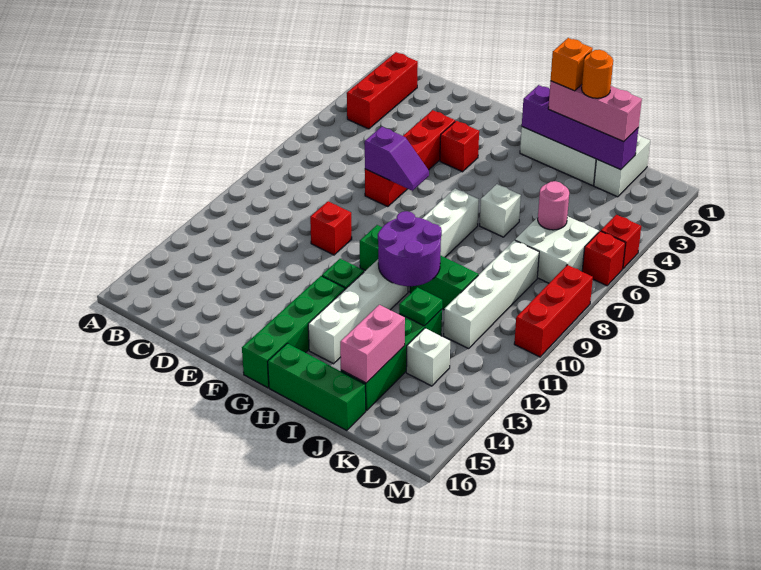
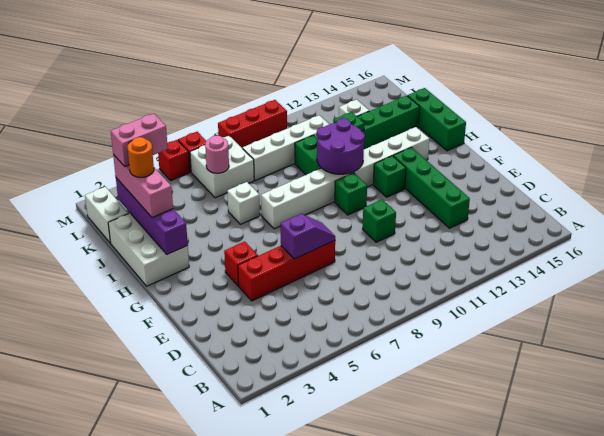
red 1x3 brick [347,52,418,129] -> none
purple 1x2 slope [365,127,429,191] -> purple 1x2 slope turned to [281,214,335,259]
red 1x1 brick [310,201,352,255] -> green 1x1 brick [363,199,396,242]
green 1x4 brick [242,276,345,388] -> green 1x4 brick turned to [393,147,470,228]
orange 1x1 brick [551,38,593,91] -> none
pink 1x2 brick [340,305,405,383] -> pink 1x2 brick moved to [111,114,168,166]
white 1x2 brick [594,134,650,197] -> white 1x2 brick turned to [85,187,129,243]

